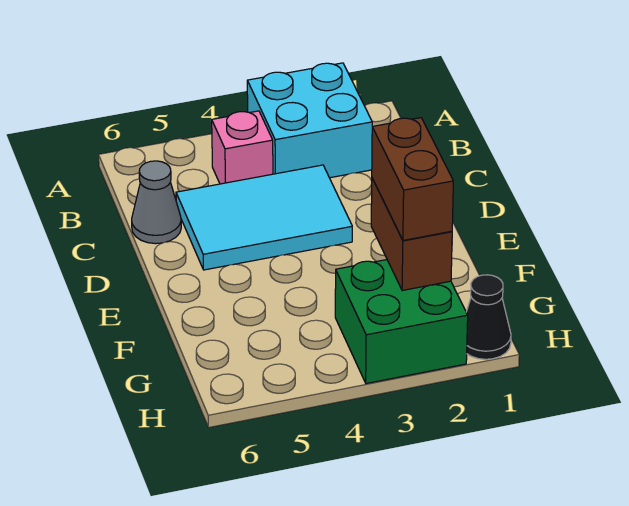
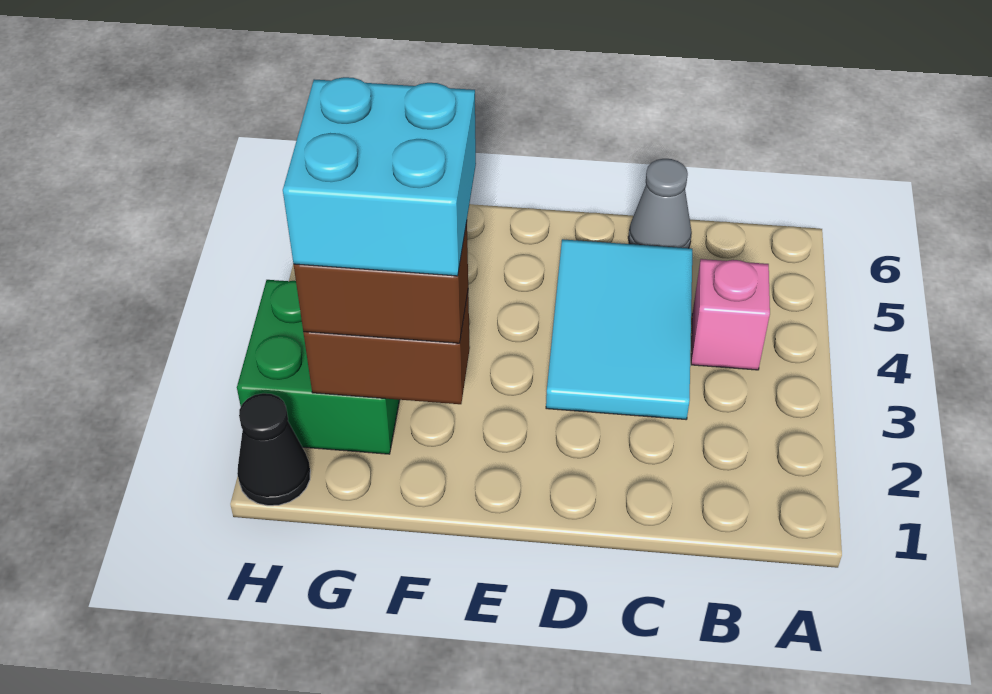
cyan 2x2 brick [247,63,372,178] -> cyan 2x2 brick moved to [283,77,476,276]

